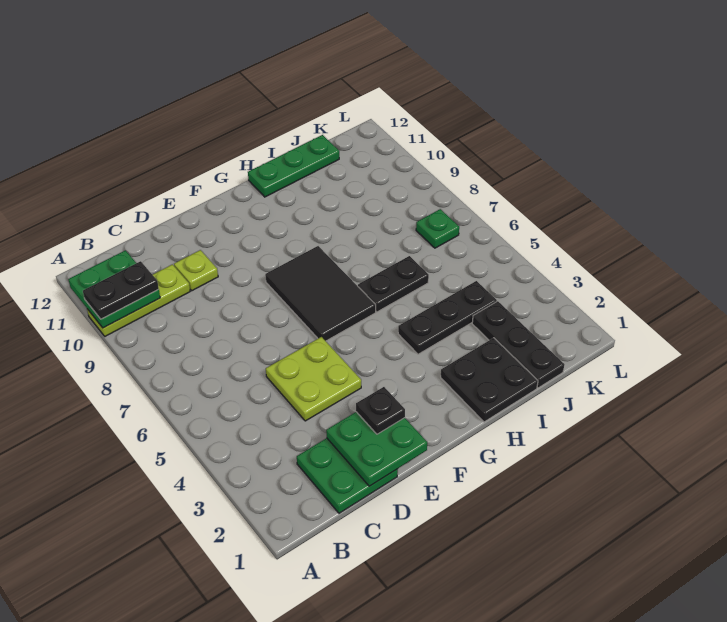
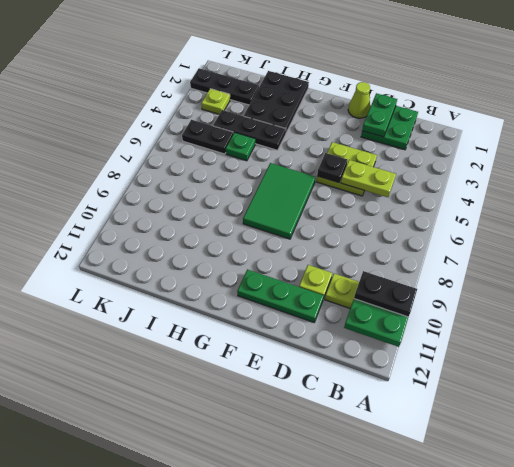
none -> lime 1x2 plate [341,160,396,197]
green 2x2 plate [326,412,427,486] -> green 1x2 plate [362,93,397,137]
none -> lime 1x1 cone [348,82,370,118]
black 1x1 plate [356,387,405,434] -> black 1x1 plate moved to [317,153,348,183]
black 2x3 tile [265,246,376,341] -> green 2x3 tile [243,163,315,239]
black 2x2 plate [441,338,538,422] -> black 2x3 plate [244,71,309,133]
black 1x2 plate [358,256,429,312] -> black 1x2 plate moved to [182,120,233,154]
green 1x3 plate [248,135,339,197] -> green 1x3 plate moved to [237,269,324,322]
black 1x3 plate [472,301,564,388] -> black 1x3 plate turned to [190,68,259,105]
none -> lime 1x1 plate [201,89,230,114]
green 1x1 plate [416,209,459,248] -> green 1x1 plate moved to [226,132,255,161]

